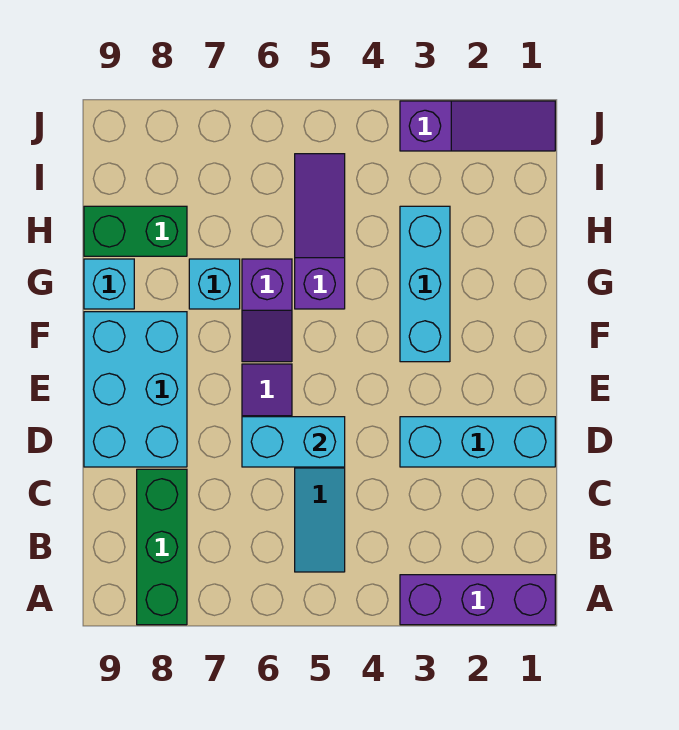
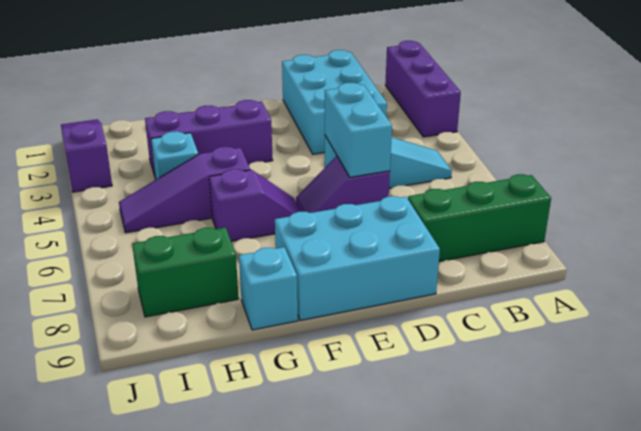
cyan 1x3 brick [400,417,555,467] -> cyan 2x3 brick [282,50,387,154]
cyan 1x3 brick [400,206,450,362] -> purple 1x3 brick [145,100,273,179]
cyan 1x1 brick [189,259,240,309] -> cyan 1x1 brick moved to [151,131,198,179]
green 1x2 brick [84,206,187,256] -> green 1x2 brick turned to [132,227,239,317]

